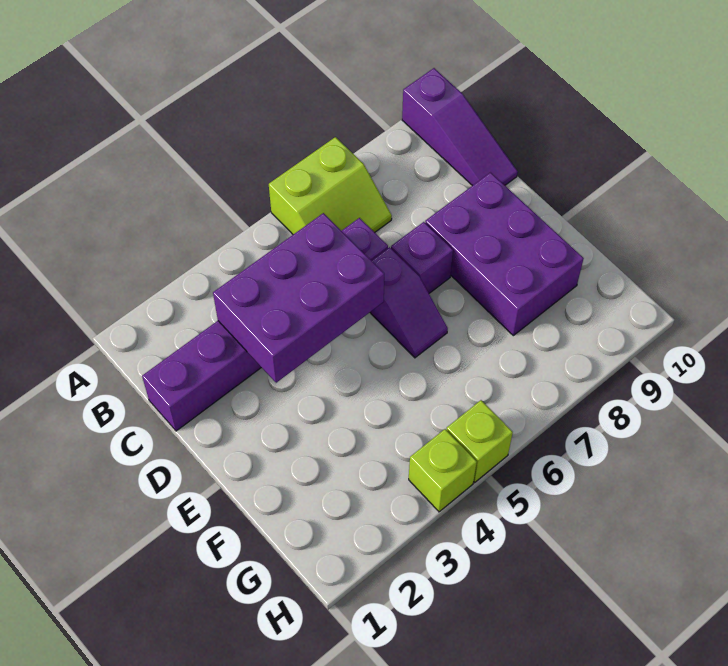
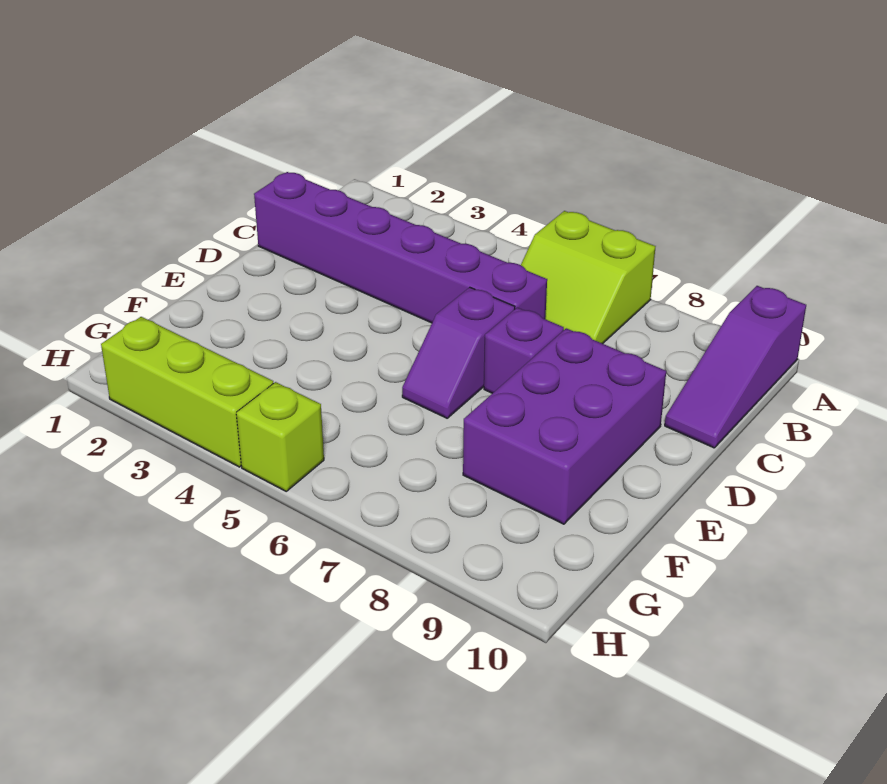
purple 2x3 brick [213,213,384,383] -> none
lime 1x1 brick [409,429,477,512] -> lime 1x3 brick [101,317,273,467]

